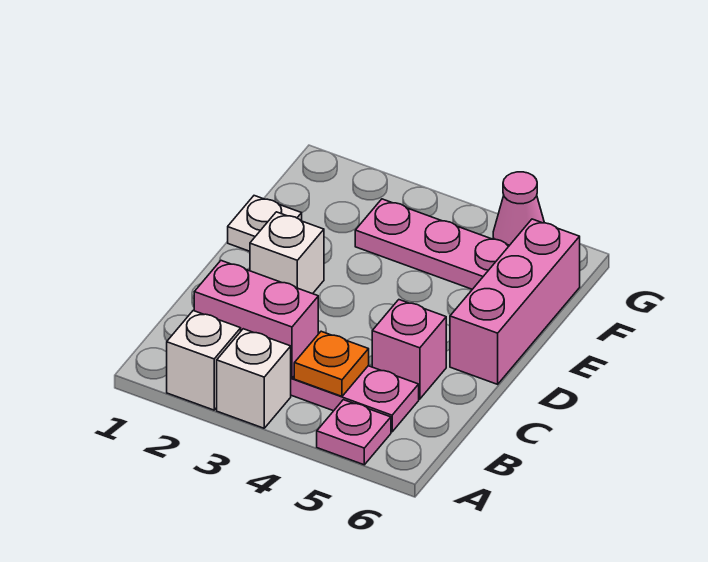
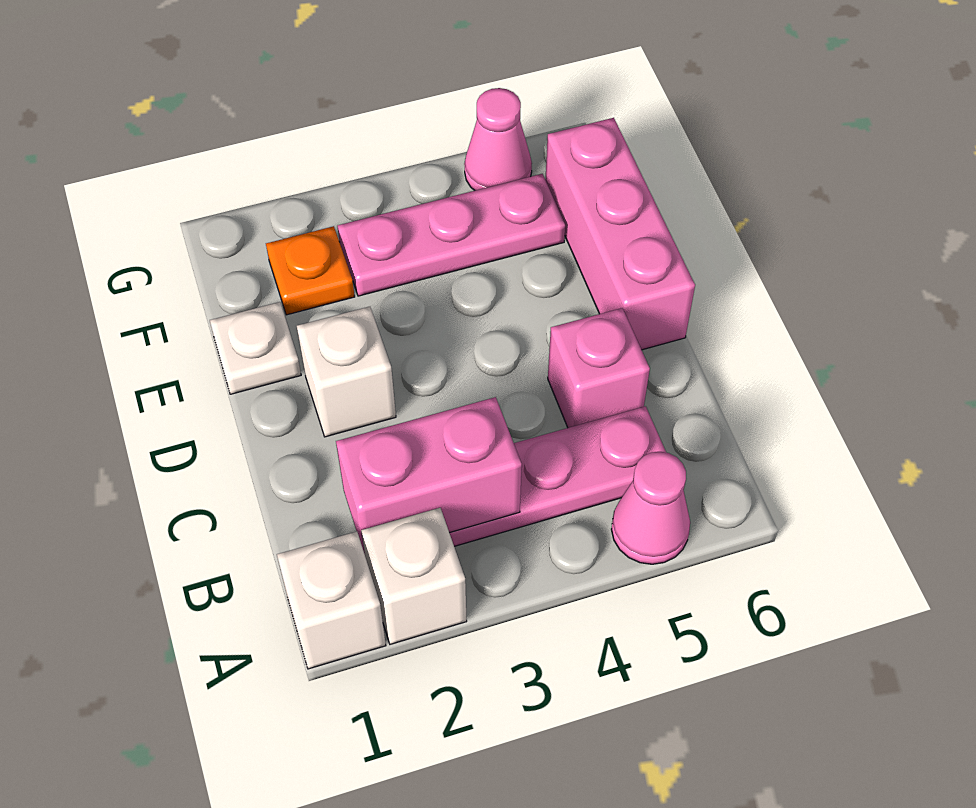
white 1x1 brick [217,329,291,428] -> white 1x1 brick moved to [277,532,386,669]
pink 1x1 plate [317,400,391,465] -> pink 1x1 cone [611,452,690,564]
orange 1x1 plate [294,331,369,396] -> orange 1x1 plate moved to [266,226,355,315]

